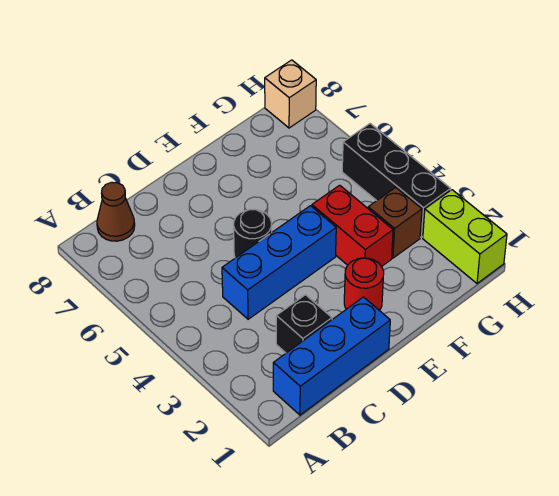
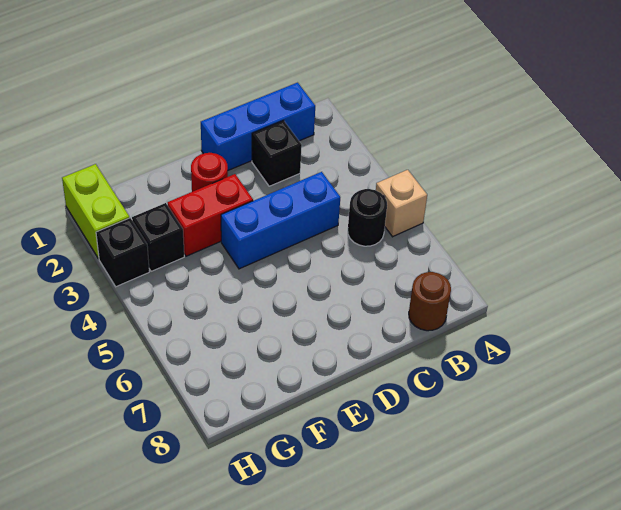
brown 1x1 cone [97,182,135,241] -> brown 1x1 round brick [409,272,451,331]
black 1x1 round brick [234,209,272,258] -> black 1x1 round brick moved to [348,189,387,246]
red 1x2 brick [312,185,393,266] -> red 1x2 brick turned to [168,174,253,256]
brown 1x1 brick [368,187,422,258] -> black 1x1 brick [132,203,184,271]
black 1x3 brick [342,124,451,237] -> black 1x1 brick [96,218,149,287]
tan 1x1 brick [265,60,316,128] -> tan 1x1 brick moved to [376,170,427,237]

